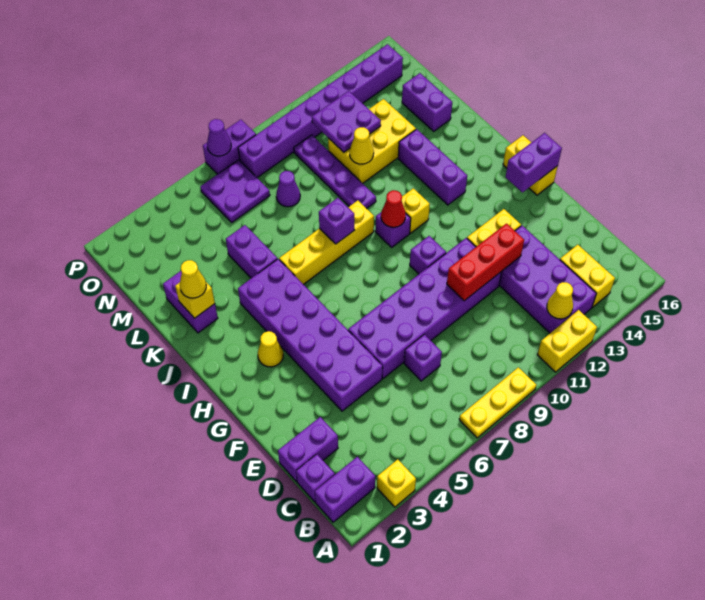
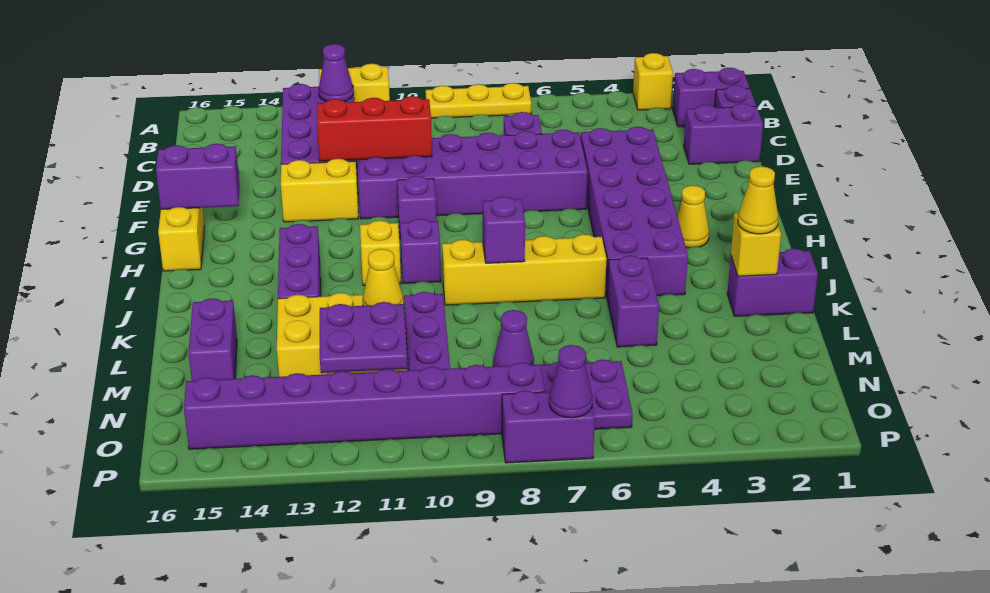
yellow 1x1 cone [547,282,573,319] -> purple 1x1 cone [319,44,353,101]
yellow 1x2 brick [560,245,615,307] -> none
red 1x1 cone [381,190,406,227] -> none
purple 1x2 brick [163,271,218,333] -> purple 1x2 brick turned to [727,249,818,316]

